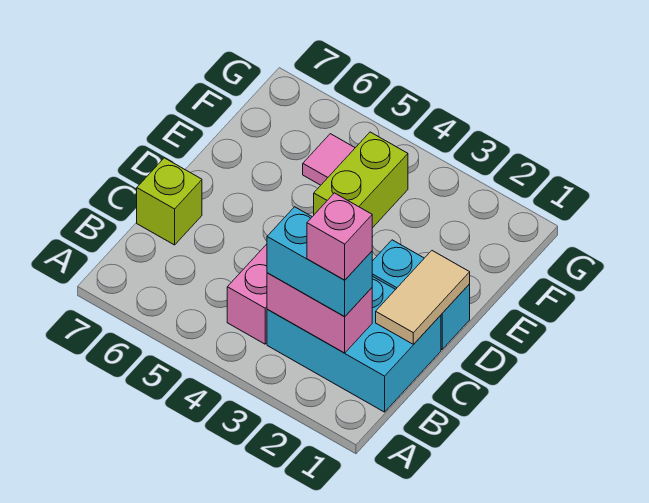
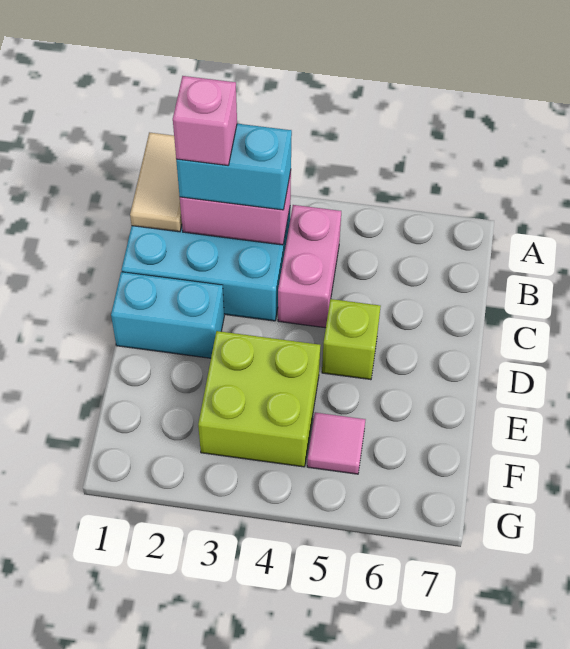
tan 1x2 tile [376,251,470,344] -> tan 1x2 tile moved to [130,132,182,232]
lime 1x1 brick [137,158,202,245] -> lime 1x1 brick moved to [322,299,381,380]
lime 1x2 brick [314,132,408,228] -> lime 2x2 brick [198,331,320,467]

